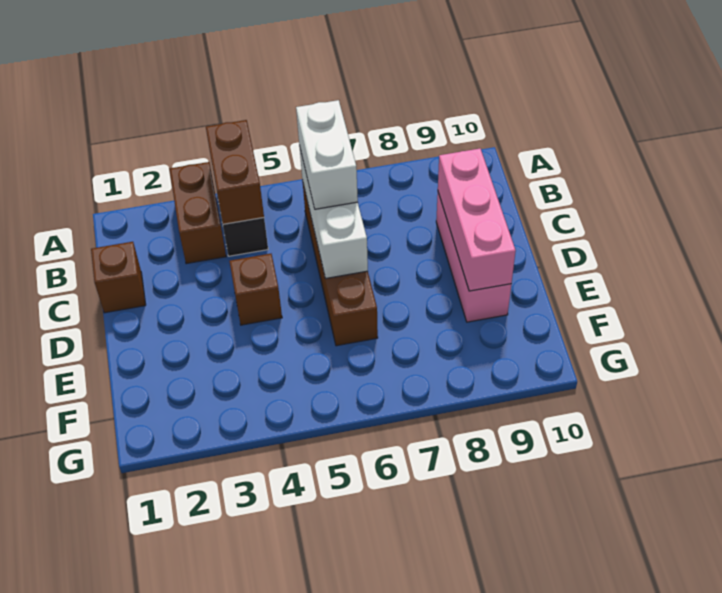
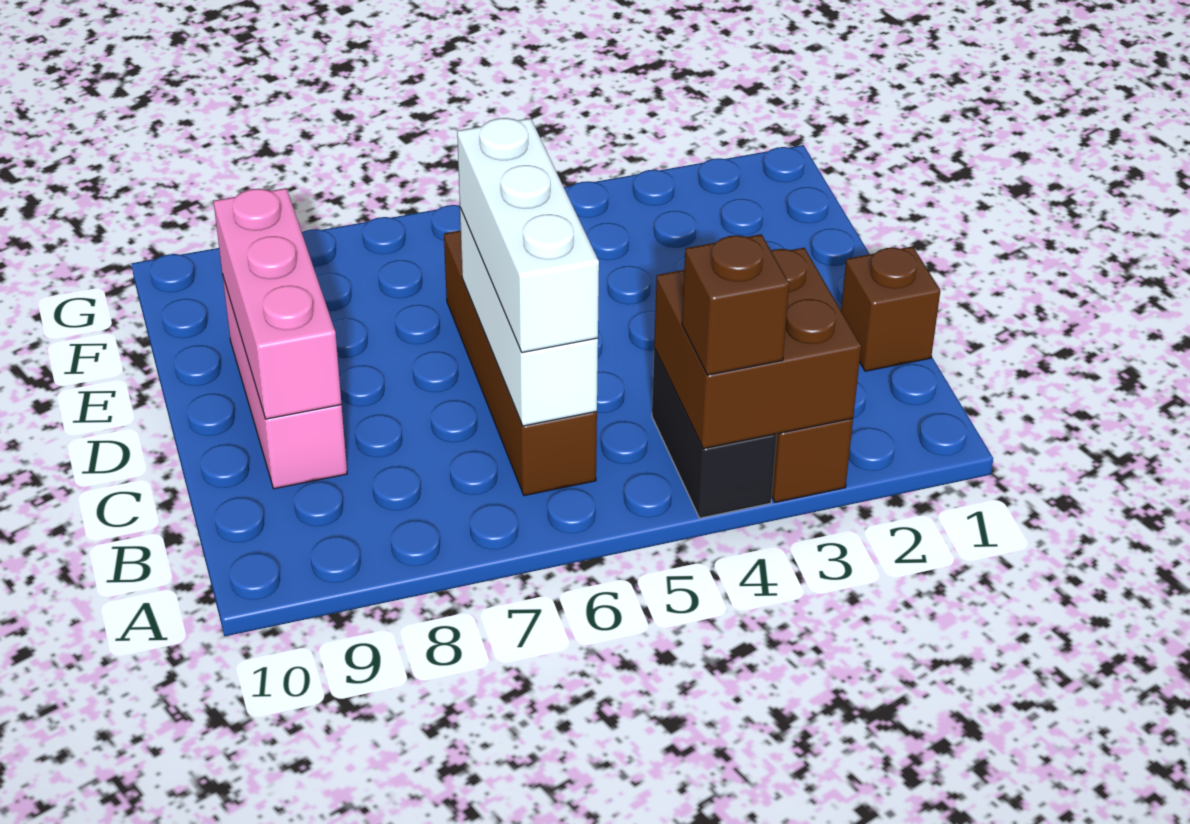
brown 1x2 brick [206,120,264,224] -> brown 2x2 brick [654,248,861,449]
white 1x2 brick [296,100,358,209] -> white 1x3 brick [457,118,599,352]
brown 1x1 brick [229,254,282,325] -> brown 1x1 brick moved to [682,234,789,375]

